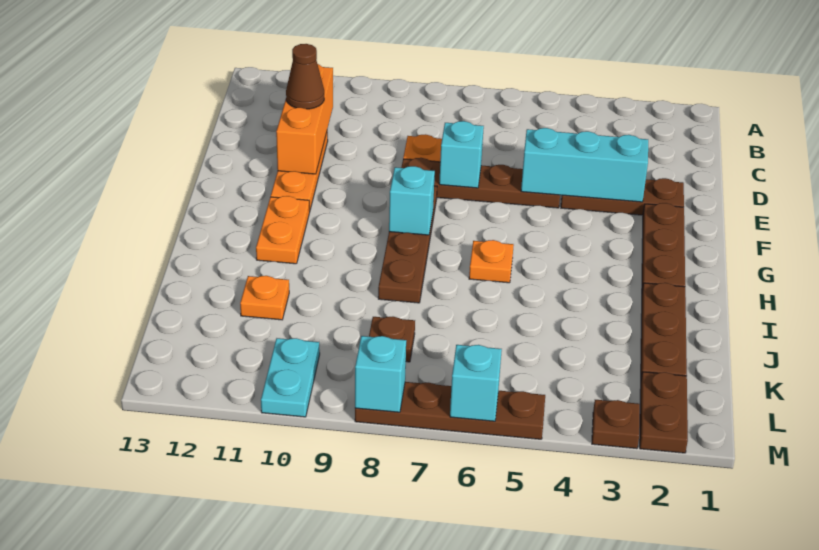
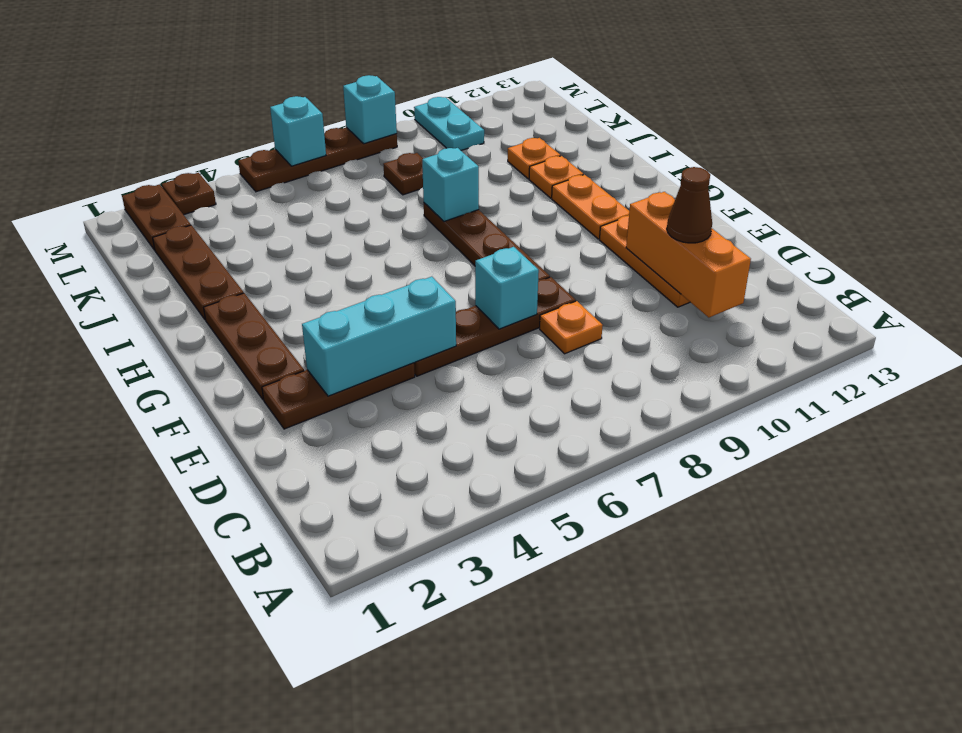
cyan 1x1 brick [389,166,435,235] -> cyan 1x1 brick moved to [422,148,479,221]
orange 1x1 plate [469,240,514,283] -> orange 1x1 plate moved to [529,156,583,198]

